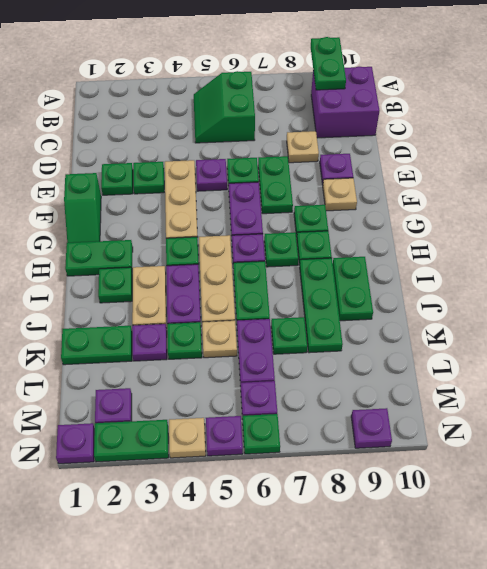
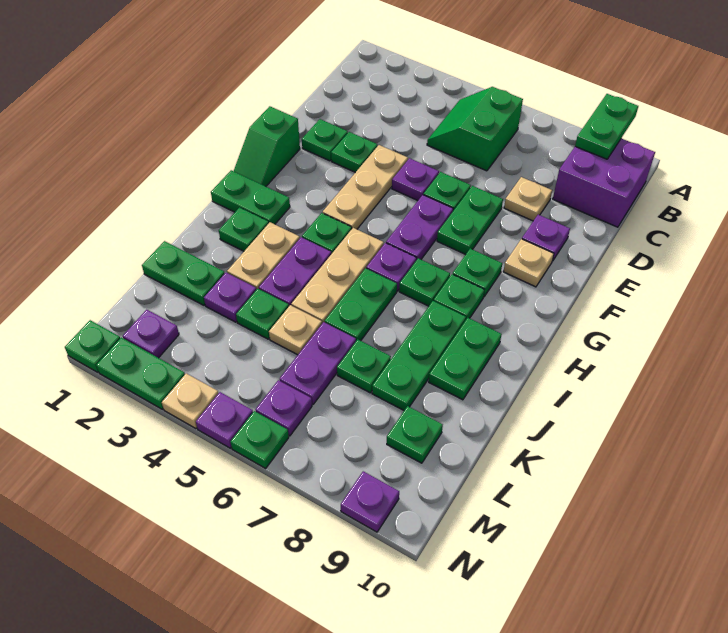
none -> green 1x1 plate [387,406,443,463]
purple 1x1 plate [56,423,95,464] -> green 1x1 plate [65,320,120,372]

